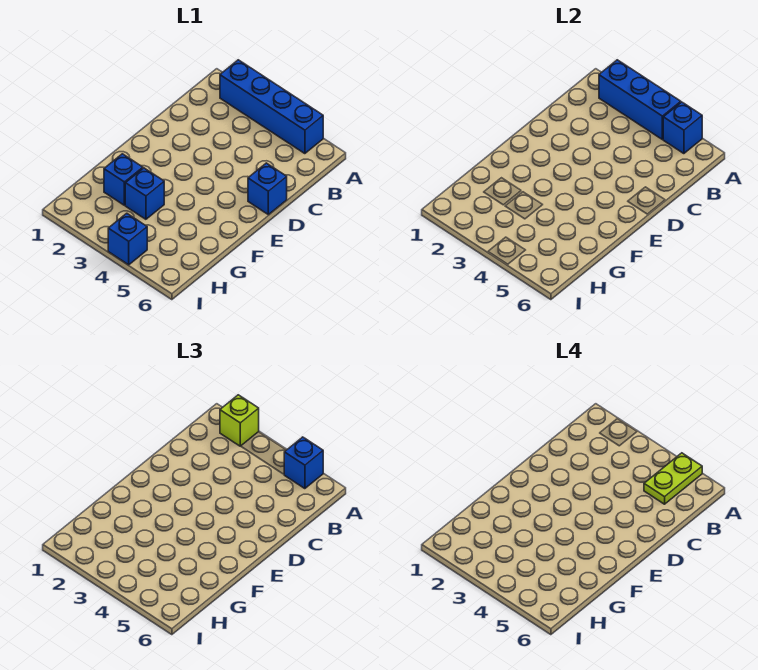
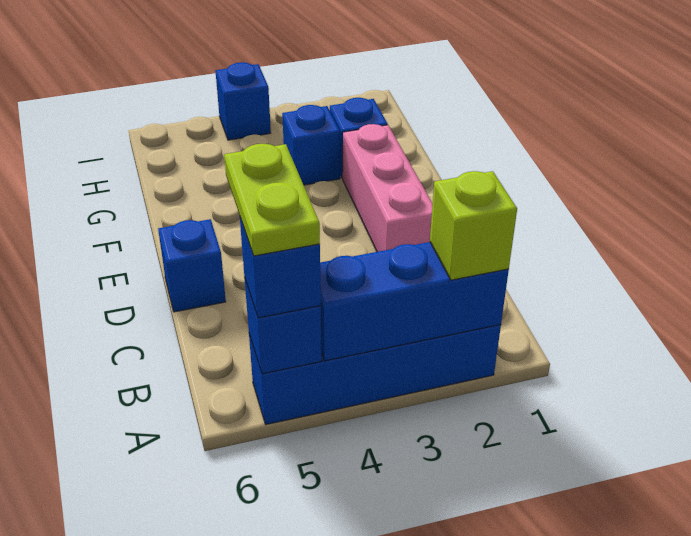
none -> pink 1x3 brick [343,124,433,252]

